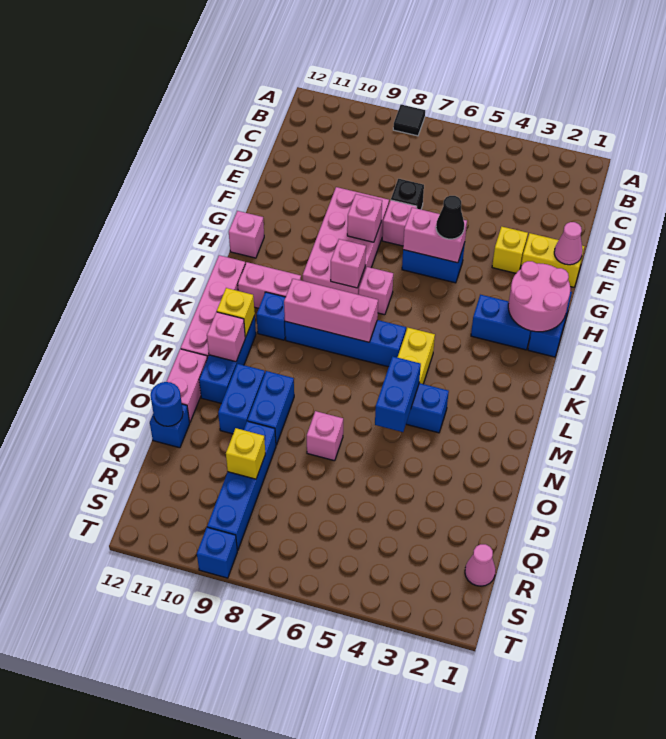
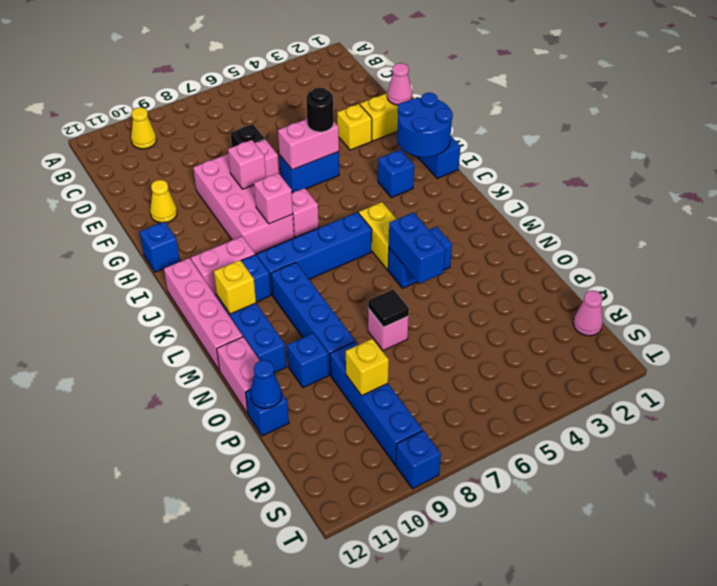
black 1x1 tile [393,105,425,136] -> black 1x1 tile moved to [368,289,409,327]
none -> yellow 1x1 cone [131,107,156,149]
none -> yellow 1x1 cone [150,180,177,223]
black 1x1 cone [436,196,464,239] -> black 1x1 round brick [306,87,334,132]
pink 2x2 round brick [508,261,570,332] -> blue 2x2 round brick [397,93,453,157]
pink 1x1 brick [229,211,264,258] -> blue 1x1 brick [140,222,180,272]
blue 1x2 brick [471,295,531,350] -> blue 1x1 brick [378,150,414,198]
pink 1x3 brick [284,279,378,342] -> none
pink 1x1 brick [207,312,245,362] -> none
blue 1x2 brick [248,371,294,445] -> blue 1x4 brick [271,262,355,375]
blue 1x2 brick [218,364,265,434] -> blue 1x1 brick [287,333,329,388]
blue 1x1 round brick [150,382,183,426] -> blue 1x1 cone [251,360,282,409]

